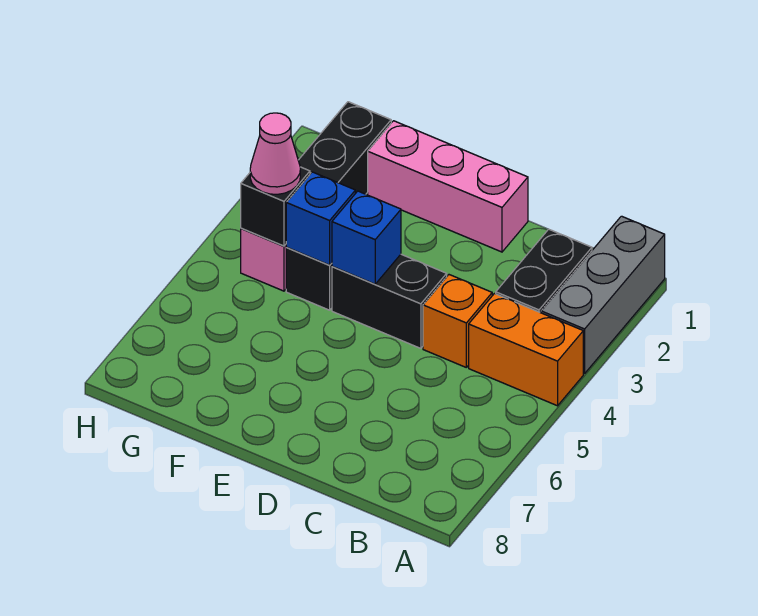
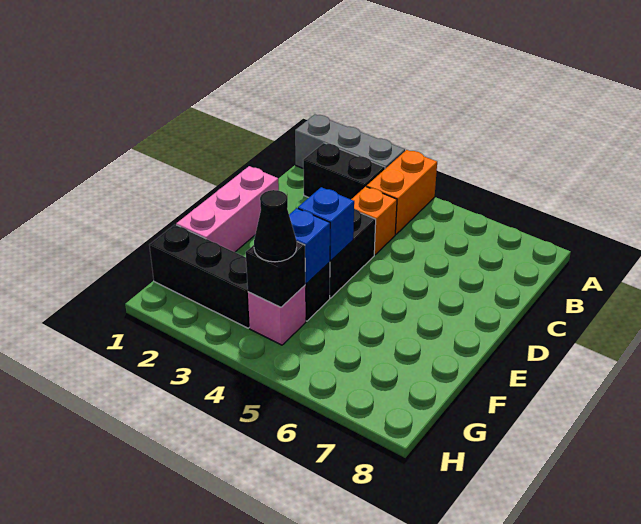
pink 1x1 cone [250,113,300,194] -> black 1x1 cone [254,190,297,262]

